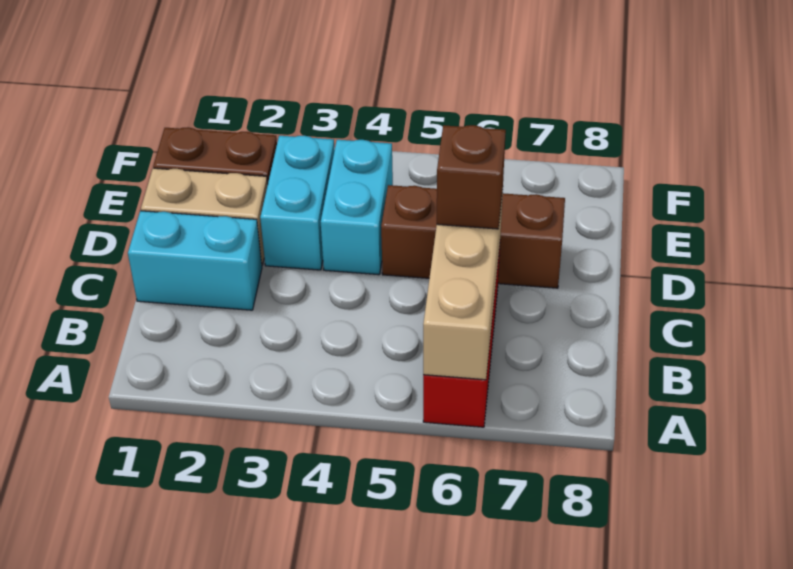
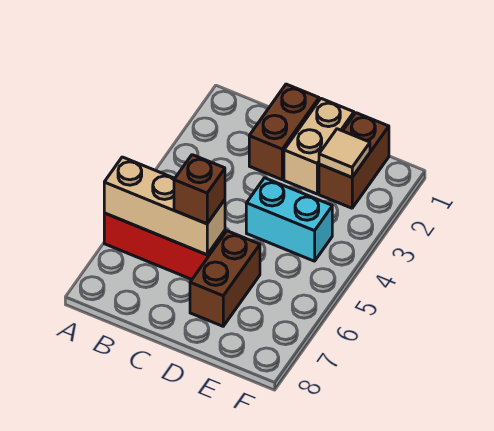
cyan 1x2 brick [128,211,262,310] -> brown 1x2 brick [249,84,319,180]
cyan 1x2 brick [260,136,335,270] -> none
brown 1x3 brick [381,185,565,288] -> brown 1x2 brick [190,231,260,326]
none -> tan 1x1 tile [319,129,370,177]

